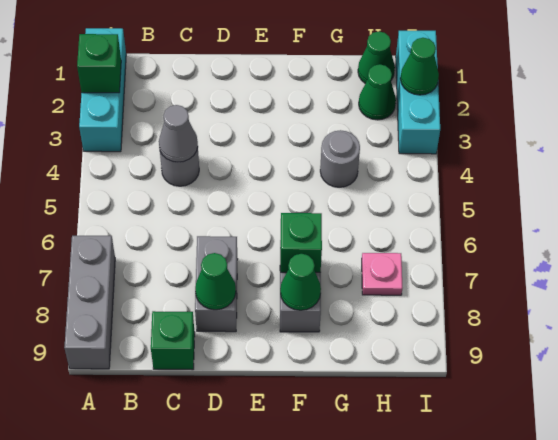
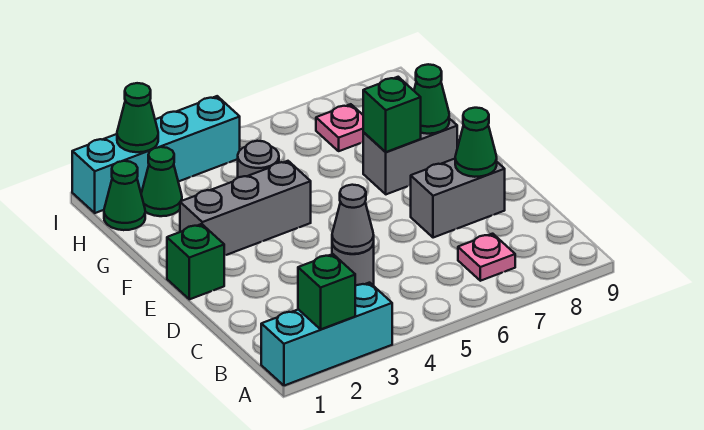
grey 1x3 brick [64,236,115,369] -> grey 1x3 brick moved to [180,161,311,256]
none -> pink 1x1 plate [458,234,515,281]
green 1x1 brick [151,311,195,370] -> green 1x1 brick moved to [167,224,224,299]
cyan 1x3 brick [396,31,440,154] -> cyan 1x4 brick [72,96,240,213]

